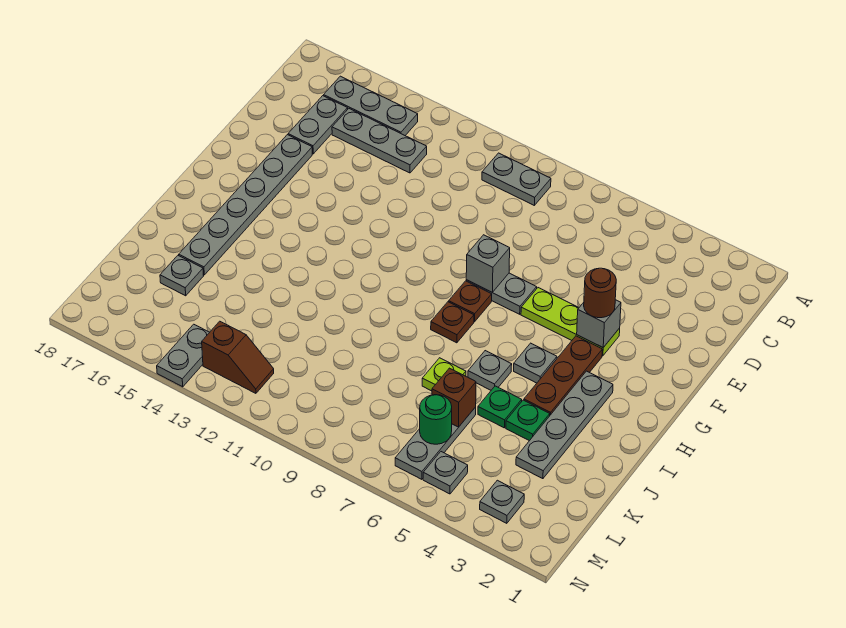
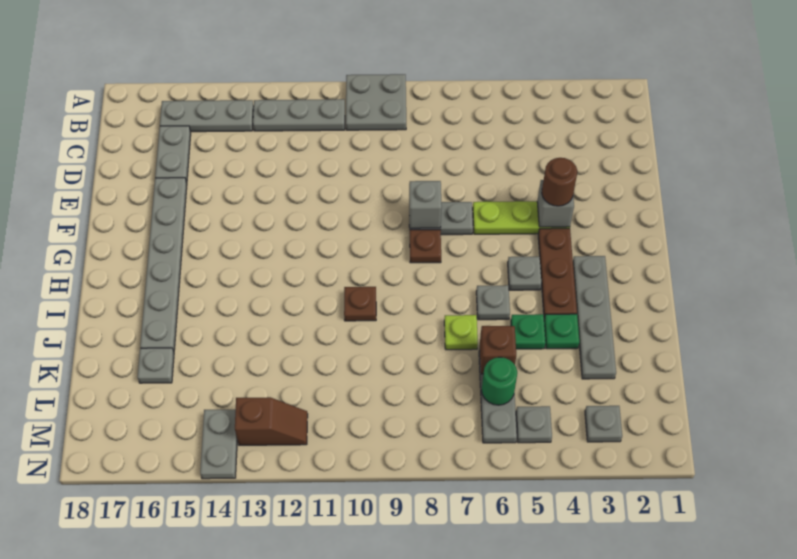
grey 1x2 plate [482,153,551,205] -> grey 2x2 plate [346,74,406,130]
grey 1x3 plate [332,109,427,173] -> grey 1x3 plate moved to [253,99,345,131]
brown 1x1 plate [431,302,474,343] -> brown 1x1 plate moved to [344,287,376,321]

